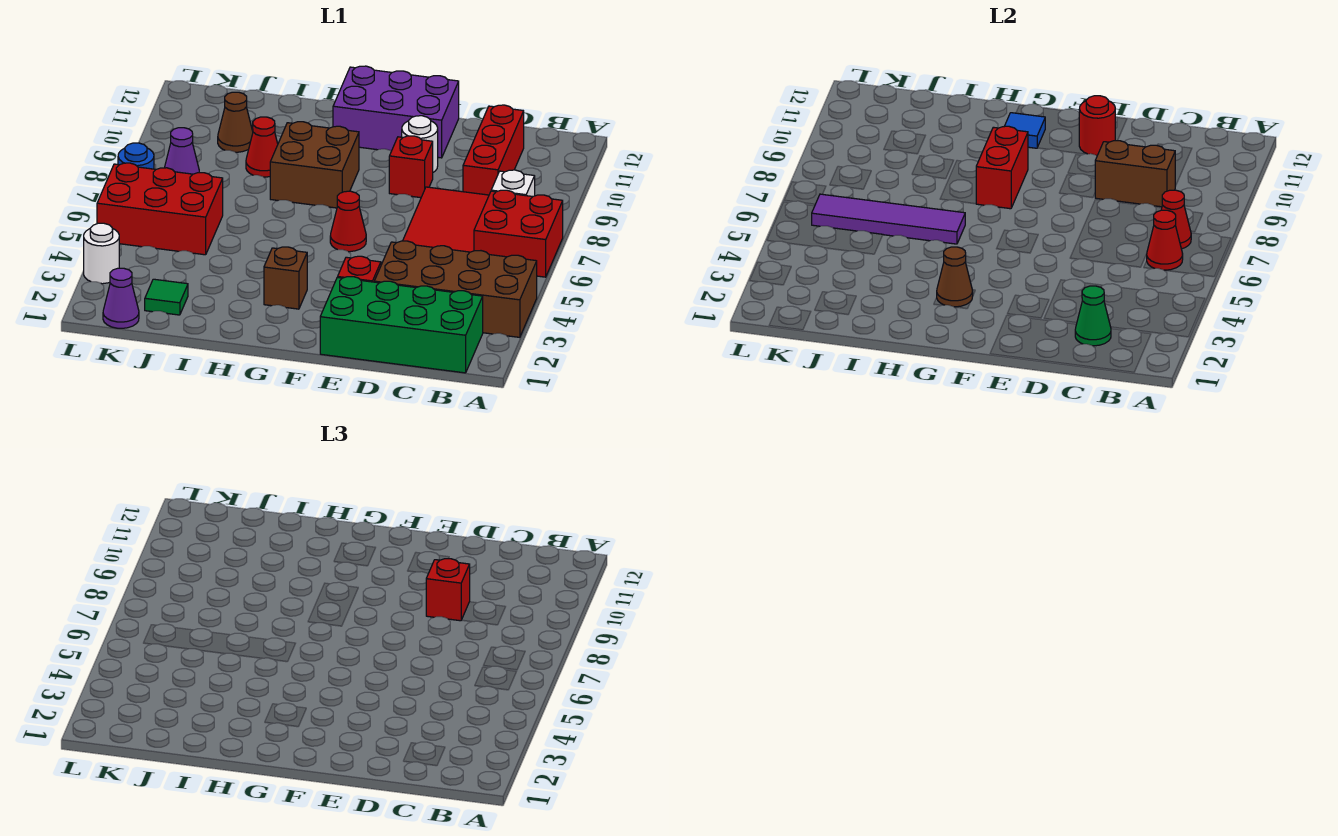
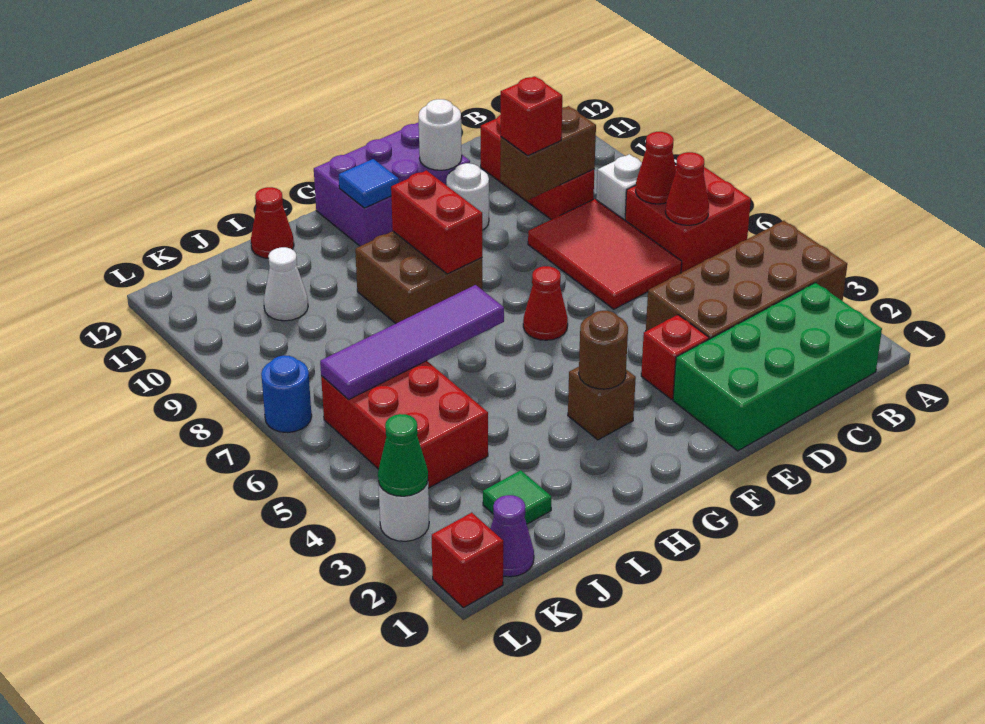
green 1x1 cone [1075,286,1111,346] -> green 1x1 cone moved to [378,414,428,496]
red 1x1 brick [389,136,433,198] -> red 1x1 brick moved to [432,513,503,608]
red 1x1 round brick [1079,96,1115,155] -> white 1x1 round brick [419,99,462,170]
brown 1x1 cone [937,247,973,307] -> brown 1x1 round brick [579,311,628,389]
red 1x1 cone [246,117,278,177] -> red 1x1 cone moved to [251,187,294,258]
red 2x3 brick [97,163,223,255] -> red 2x3 brick turned to [321,361,488,488]
brown 1x1 cone [218,92,253,152] -> white 1x1 cone [264,247,308,321]
purple 1x1 cone [165,128,199,174] -> none

